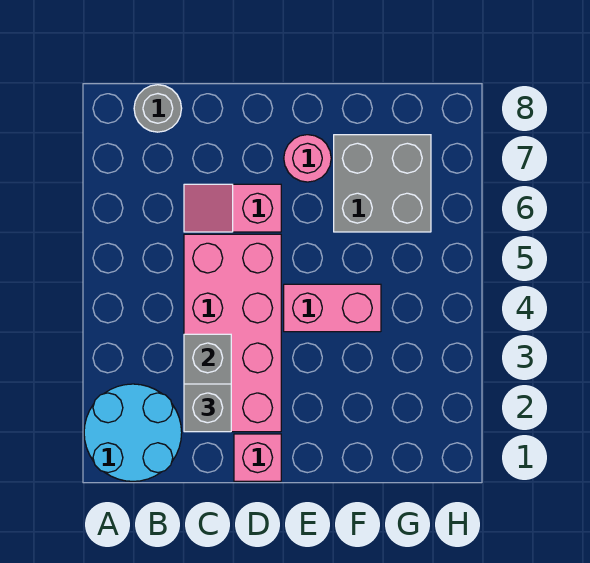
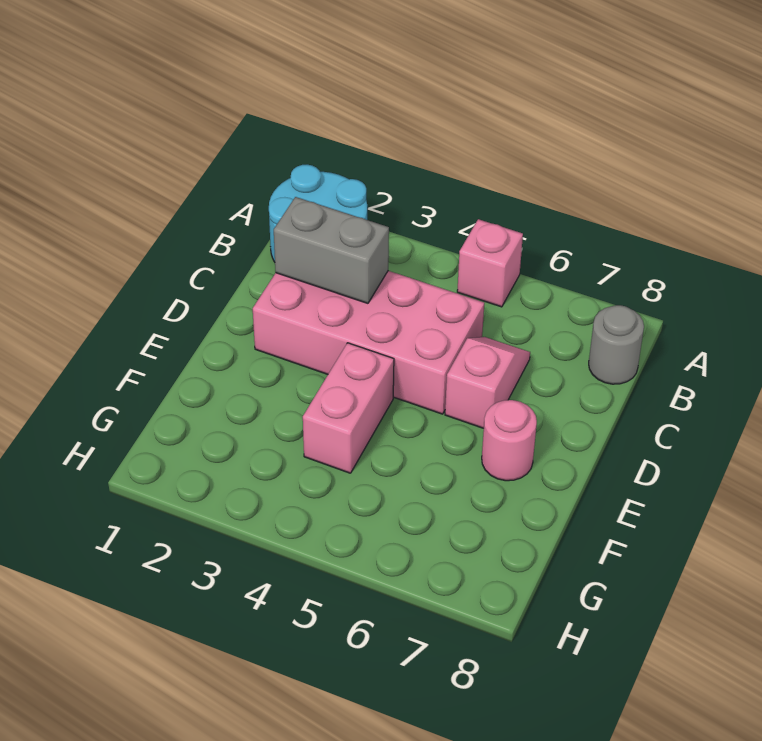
grey 1x1 brick [184,384,231,432] -> none
pink 1x1 brick [234,434,281,481] -> pink 1x1 brick moved to [457,219,523,307]
grey 2x2 brick [334,135,431,232] -> none

